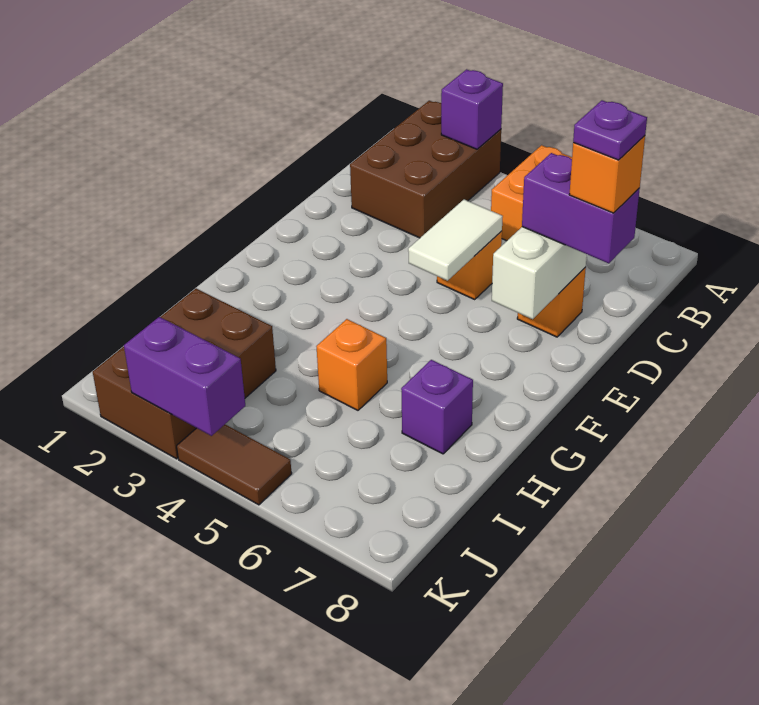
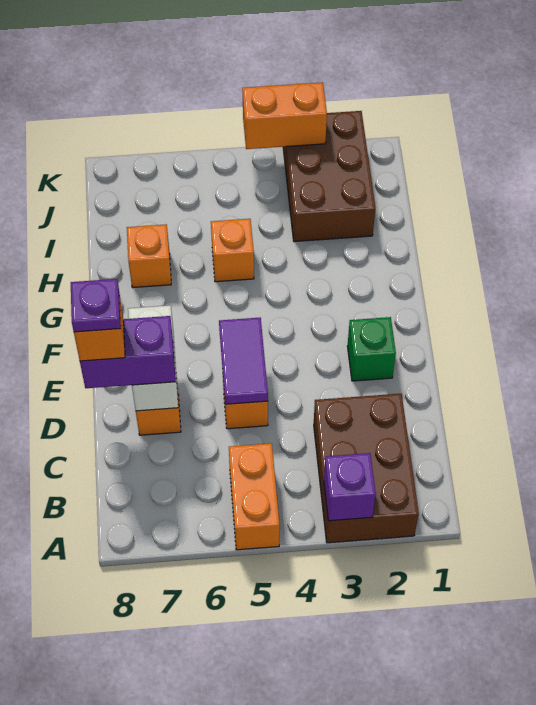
white 1x2 tile [408,200,503,281] -> purple 1x2 tile [219,318,268,404]
none -> green 1x1 brick [348,317,396,381]
purple 1x1 brick [401,360,473,454] -> orange 1x1 brick [127,224,171,288]
purple 1x2 brick [124,317,245,436] -> orange 1x2 brick [242,82,327,149]
brown 1x2 tile [177,425,292,505] -> none

